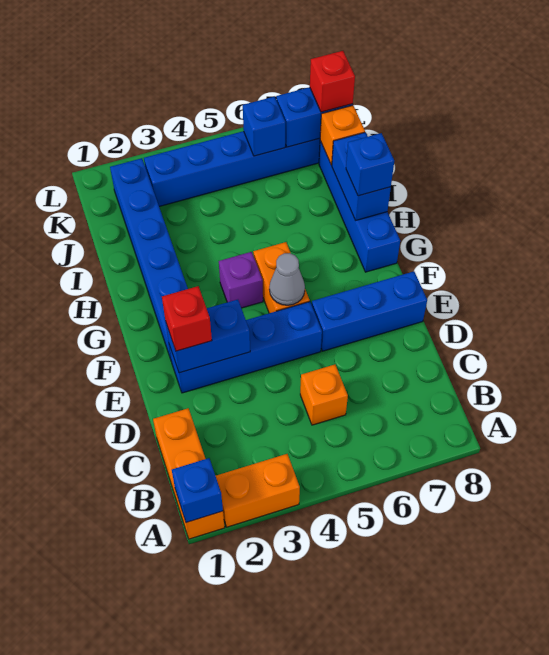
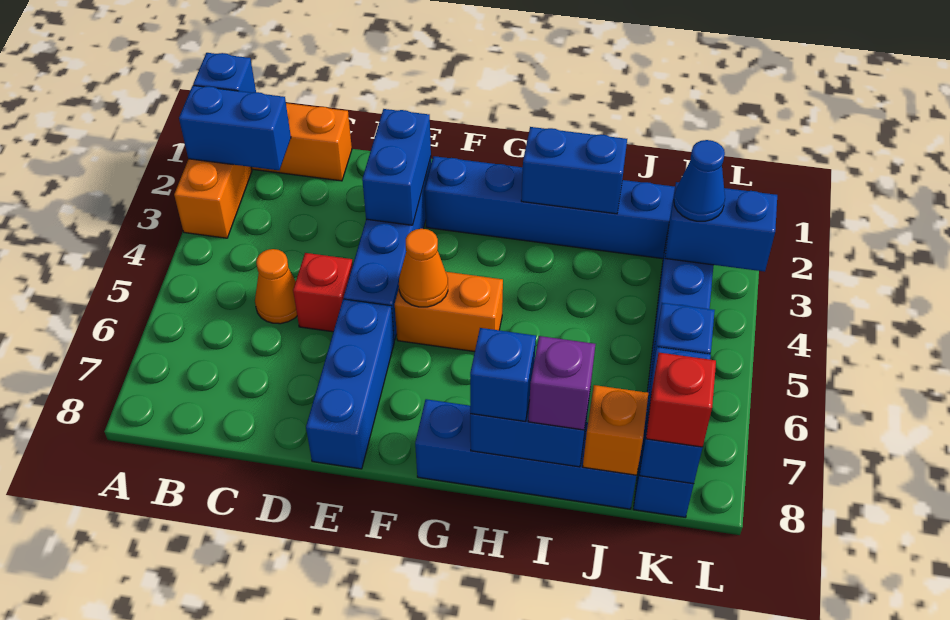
none -> blue 1x2 brick [179,85,291,170]
orange 1x1 brick [300,365,348,425] -> orange 1x1 cone [255,249,297,324]
red 1x1 brick [162,286,212,351] -> red 1x1 brick moved to [293,253,353,332]
grey 1x1 cone [269,253,305,305] -> orange 1x1 cone [399,229,448,307]
purple 1x1 brick [219,252,263,308] -> purple 1x1 brick moved to [528,336,595,430]
none -> blue 1x2 brick [521,127,627,214]
none -> blue 1x2 brick [665,182,777,272]
none -> blue 1x1 cone [674,140,725,221]

